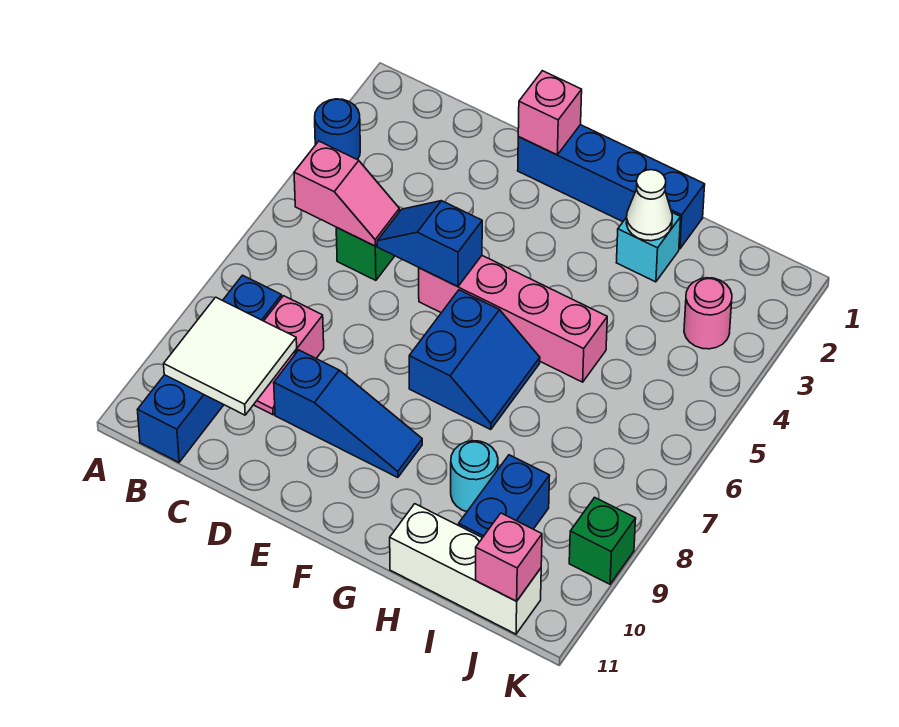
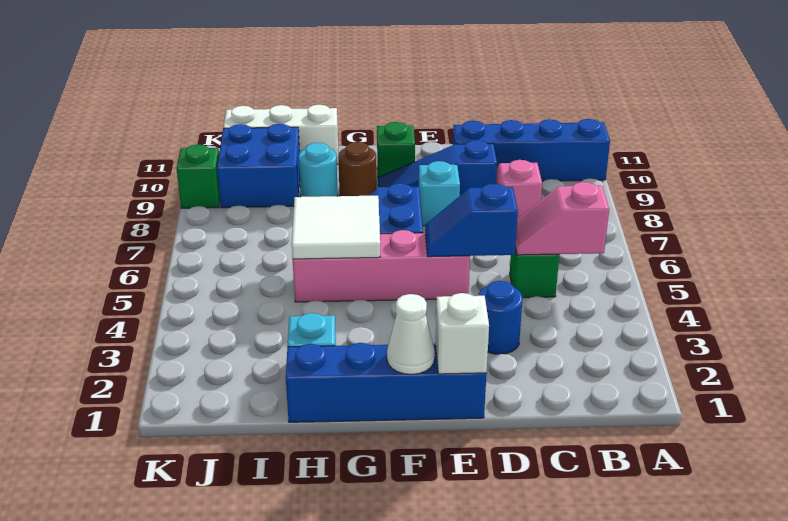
blue 1x1 round brick [315,99,360,160] -> blue 1x1 round brick moved to [478,281,523,354]
blue 1x4 brick [137,275,282,462] -> blue 1x4 brick turned to [453,119,610,181]
white 2x2 tile [164,297,297,415] -> white 2x2 tile moved to [292,196,380,259]
blue 1x2 slope [377,201,482,287] -> blue 1x2 slope turned to [425,184,518,257]
pink 1x1 brick [518,71,582,155] -> white 1x1 brick [435,293,489,374]
none -> cyan 1x1 brick [419,161,460,226]
none -> green 1x1 brick [377,122,415,178]
none -> brown 1x1 round brick [338,142,377,196]
white 1x1 cone [626,170,672,241] -> white 1x1 cone moved to [387,294,435,374]
blue 1x2 brick [459,455,550,538] -> blue 2x2 brick [217,124,300,208]
pink 1x1 round brick [684,278,732,349] -> none
pink 1x1 brick [476,513,542,601] -> none

